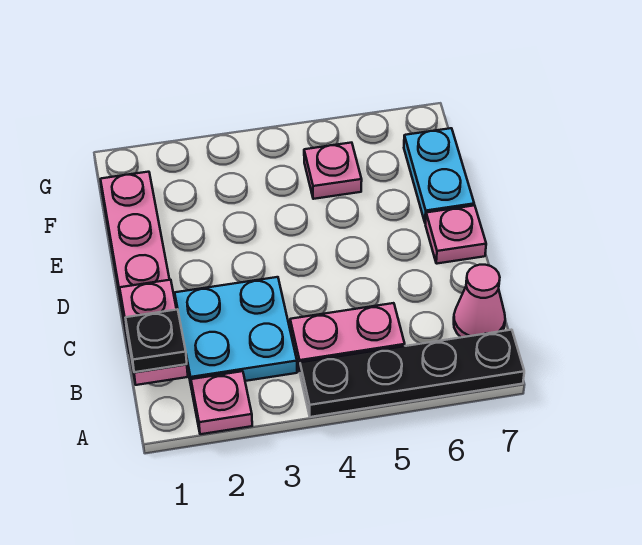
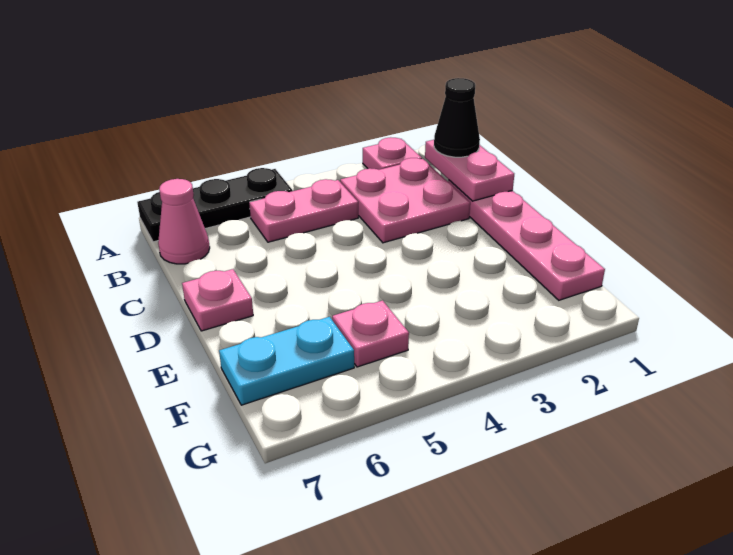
black 1x4 plate [300,330,524,417] -> black 1x3 plate [137,168,293,242]
black 1x1 plate [126,309,187,372] -> black 1x1 cone [434,78,480,157]
cyan 2x2 plate [175,277,297,389] -> pink 2x2 plate [340,158,470,243]
cyan 1x2 plate [404,128,474,223] -> cyan 1x2 plate turned to [219,317,354,405]

